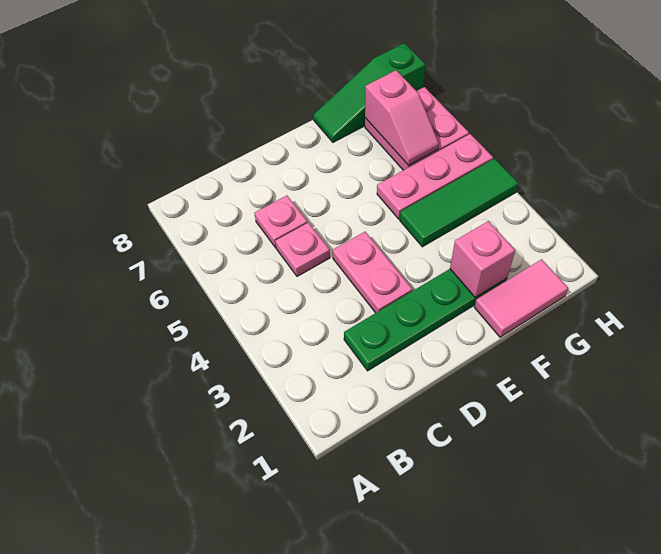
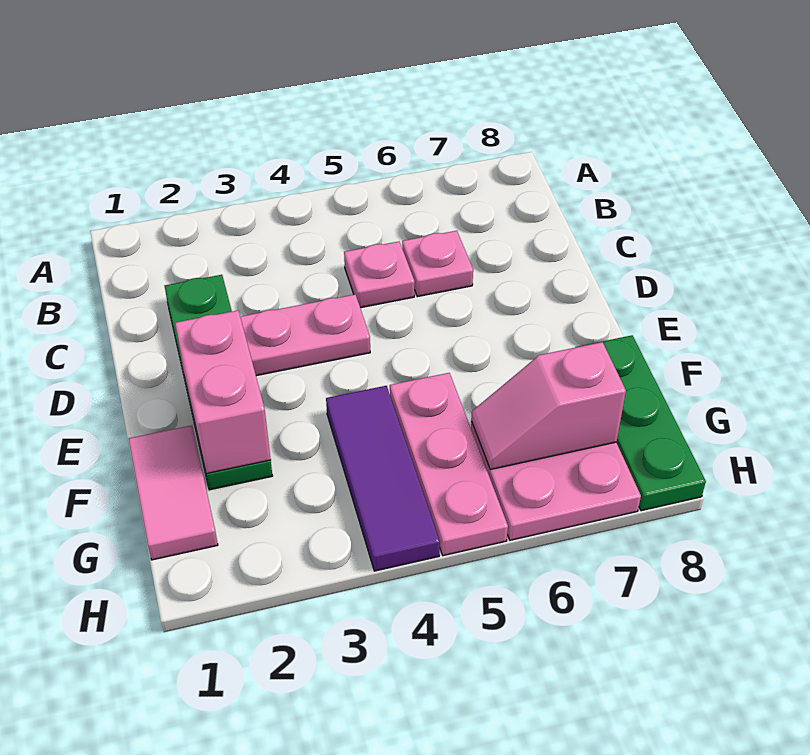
pink 1x1 brick [450,221,515,297] -> pink 1x2 brick [175,310,271,474]
green 1x3 tile [400,159,519,247] -> purple 1x3 tile [326,386,440,571]
green 1x3 slope [313,43,426,142] -> green 1x3 plate [577,335,706,511]

